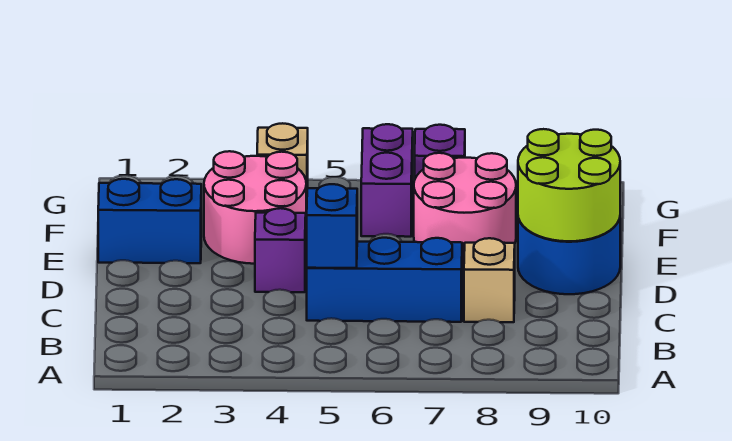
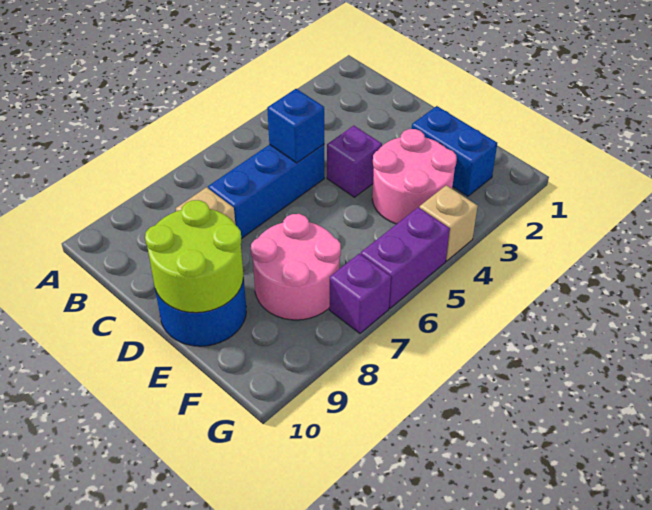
blue 1x2 brick [98,179,201,263] -> blue 1x2 brick turned to [412,106,497,196]
purple 1x2 brick [361,124,413,237] -> purple 1x2 brick turned to [361,207,450,308]

